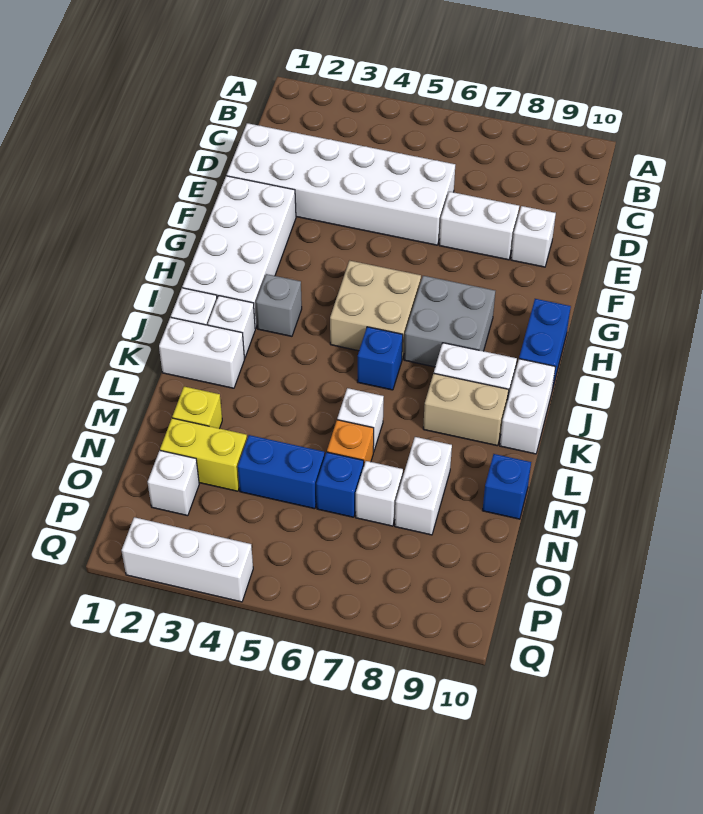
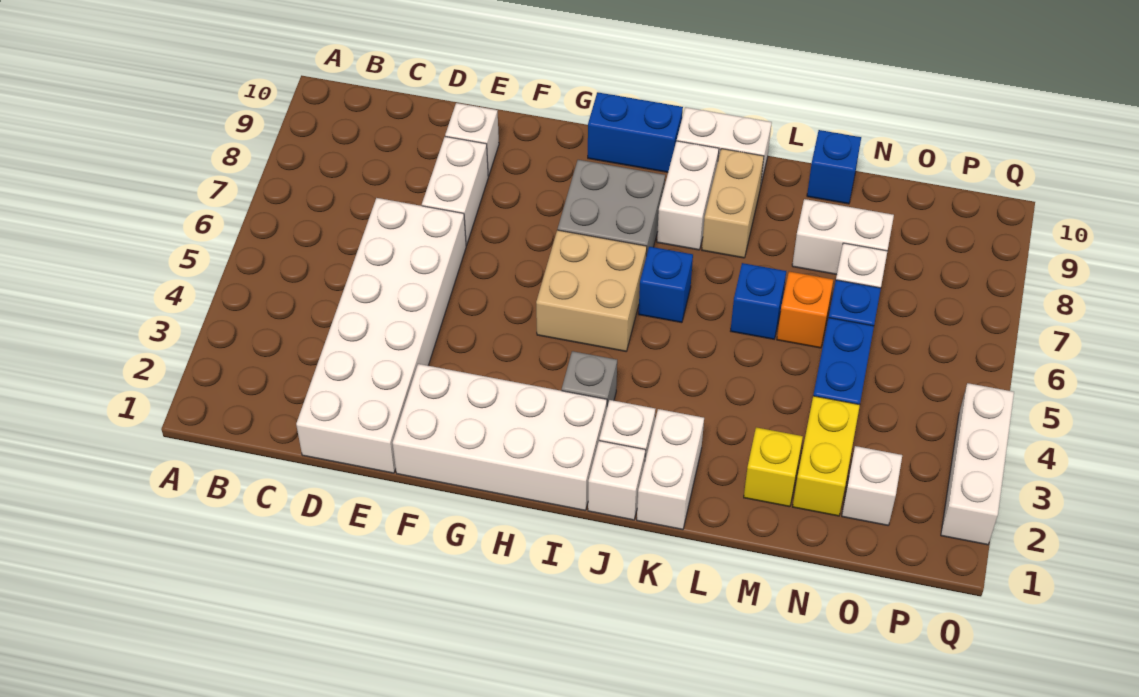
white 1x1 brick [337,388,384,452] -> blue 1x1 brick [731,263,786,339]

